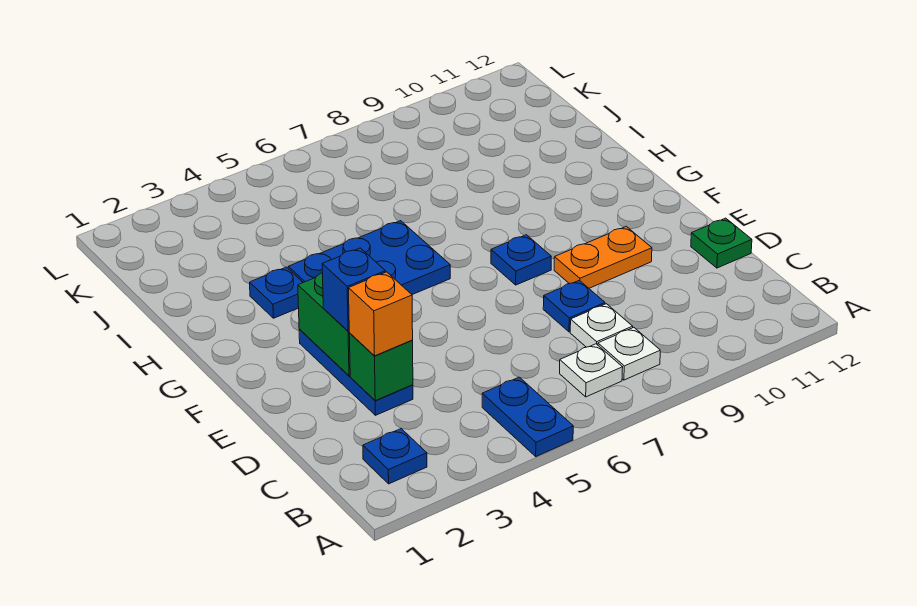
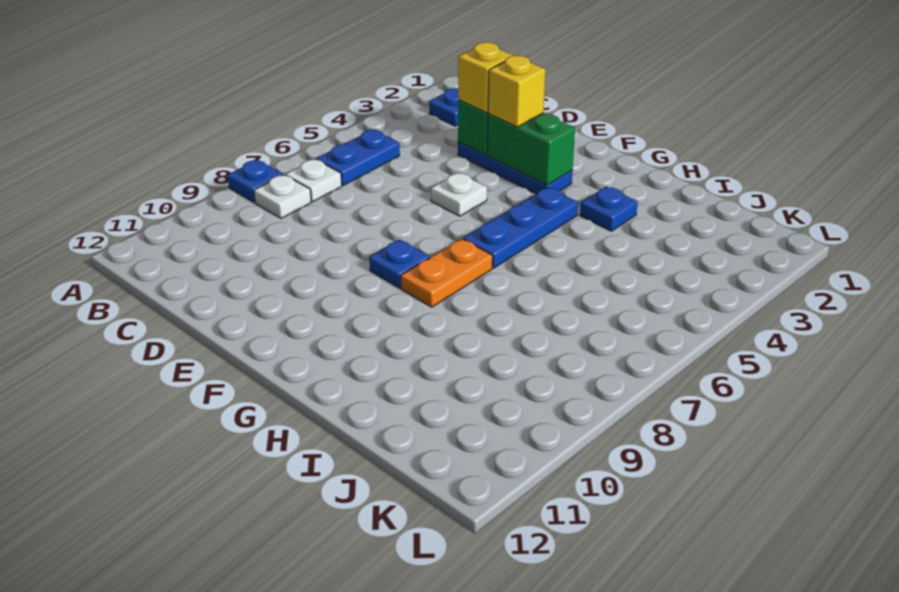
blue 1x2 plate [482,377,573,456] -> blue 1x2 plate turned to [316,130,400,186]
white 1x1 plate [570,304,633,347] -> white 1x1 plate moved to [431,173,487,216]
orange 1x1 brick [348,272,413,356] -> yellow 1x1 brick [458,42,513,113]
blue 1x1 plate [543,280,605,332] -> blue 1x1 plate moved to [228,160,283,202]
green 1x1 plate [691,218,752,268] -> none
blue 1x1 brick [322,248,385,331] -> yellow 1x1 brick [488,56,545,127]
orange 1x2 plate [554,226,652,288] -> orange 1x2 plate moved to [401,239,493,307]
blue 2x3 plate [288,221,450,295] -> blue 1x3 plate [463,187,578,268]

